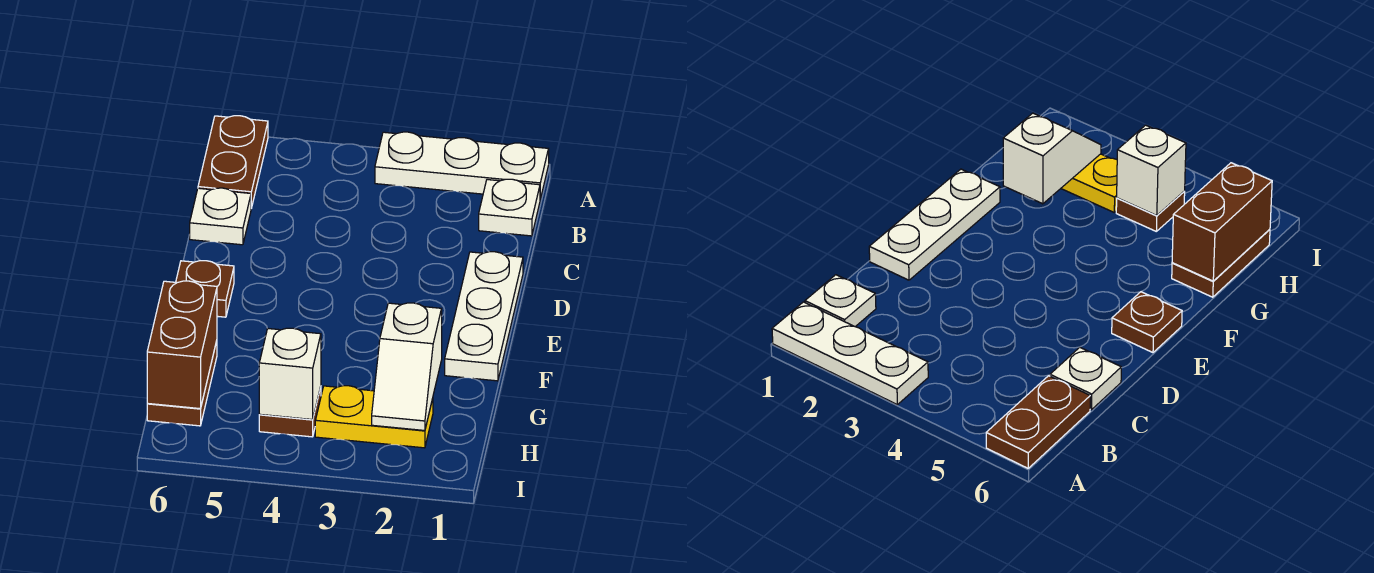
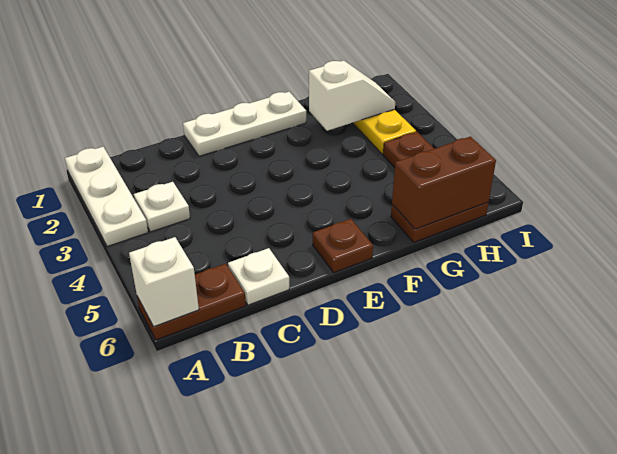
white 1x1 plate [479,179,540,236] -> white 1x1 plate moved to [134,182,190,232]
white 1x1 brick [259,328,321,420] -> white 1x1 brick moved to [129,237,199,327]

